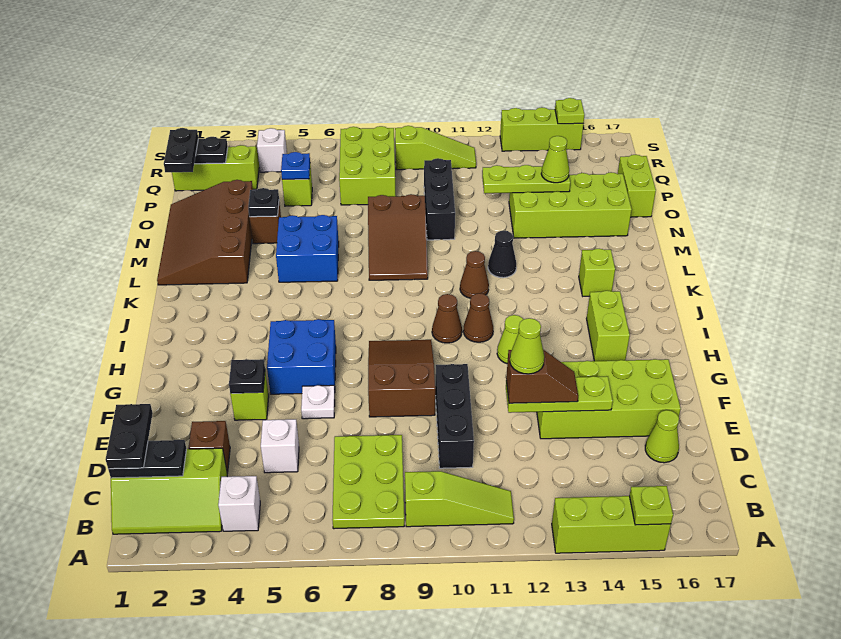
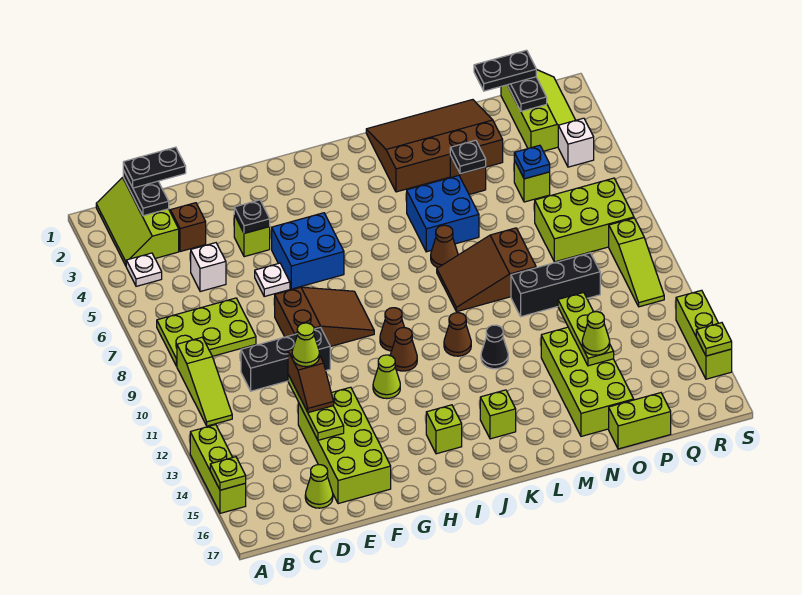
white 1x1 brick [218,476,260,531] -> white 1x1 plate [126,253,162,286]
lime 1x2 brick [587,291,630,361] -> lime 1x1 brick [426,405,462,454]
none -> brown 1x1 cone [431,225,458,268]

